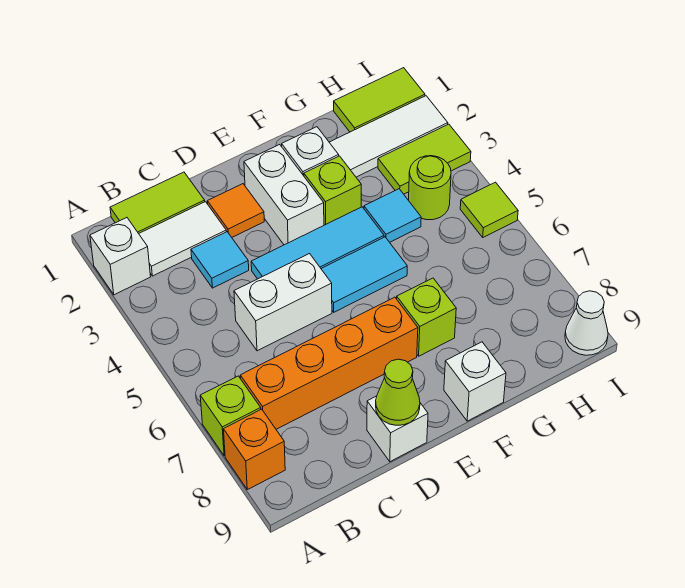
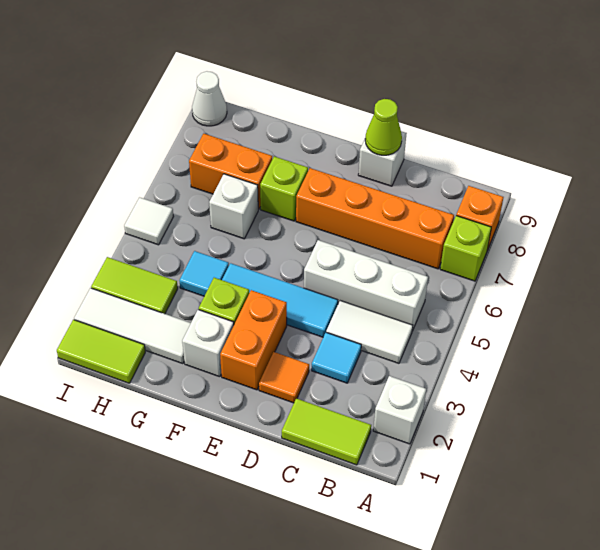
white 1x2 tile [139,202,226,276] -> white 1x2 tile moved to [326,301,413,363]
white 1x2 brick [234,254,332,351] -> white 1x3 brick [304,240,428,331]
white 1x2 brick [244,145,324,245] -> orange 1x2 brick [220,290,287,390]
cyan 1x2 tile [321,237,407,312] -> none
white 1x1 brick [444,342,506,421] -> white 1x1 brick moved to [209,174,258,239]
none -> orange 1x2 brick [189,134,272,209]
lime 1x1 round brick [409,156,451,220] -> none
lime 1x1 tile [460,182,518,237] -> white 1x1 tile [124,197,174,245]

